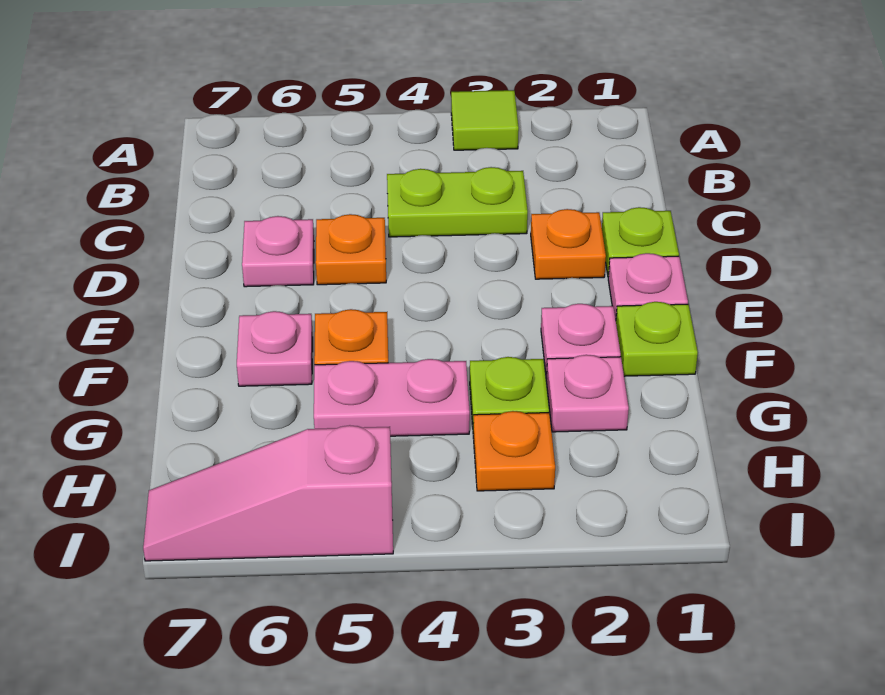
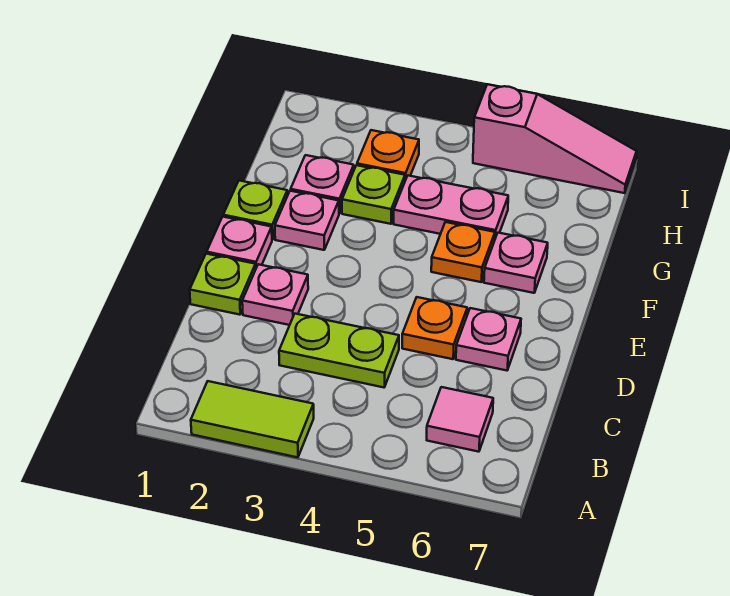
lime 1x1 tile [451,90,519,150] -> lime 1x2 tile [191,381,314,457]
none -> pink 1x1 tile [427,387,493,452]
orange 1x1 plate [531,209,606,279] -> pink 1x1 plate [242,264,308,325]

